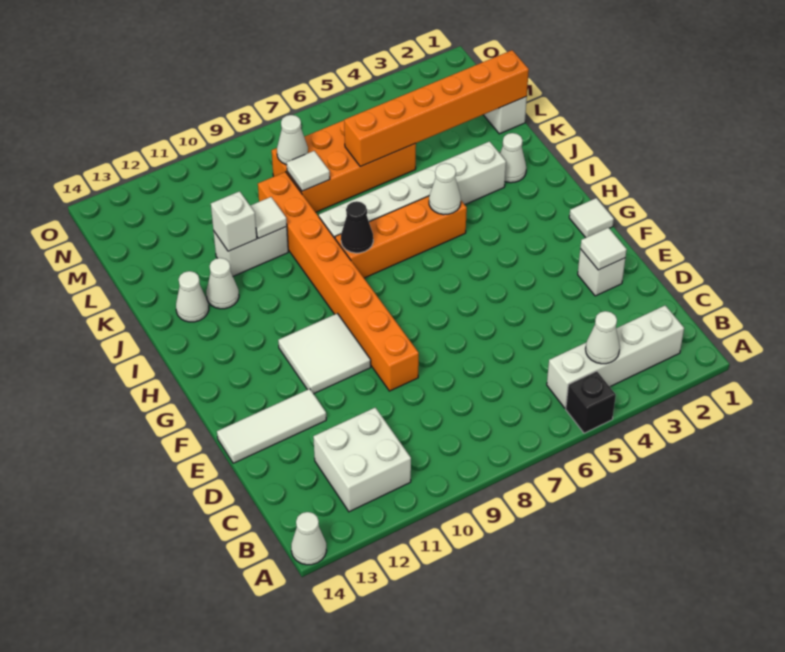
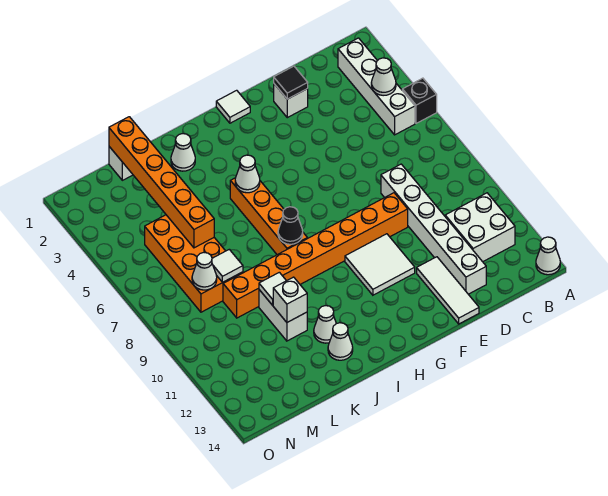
white 1x1 tile [580,228,627,270] -> black 1x1 tile [274,66,308,99]
white 1x6 brick [319,141,506,238] -> white 1x6 brick moved to [381,164,486,294]

